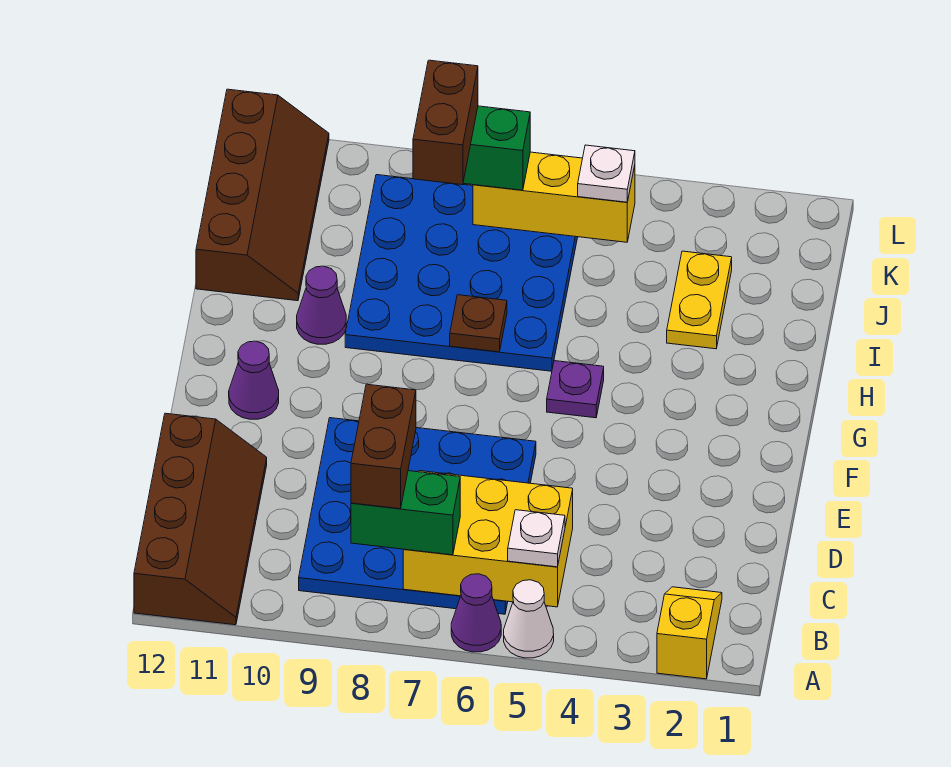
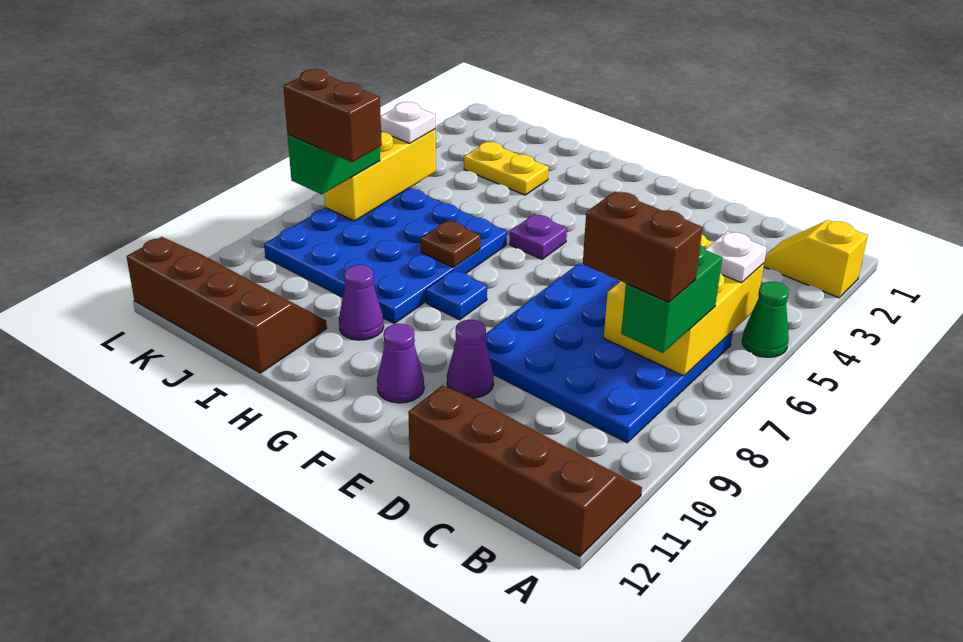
white 1x1 cone [504,580,554,658] -> green 1x1 cone [742,282,789,357]
purple 1x1 cone [451,574,501,652] -> purple 1x1 cone moved to [447,320,494,398]
none -> blue 1x1 plate [426,270,487,320]

